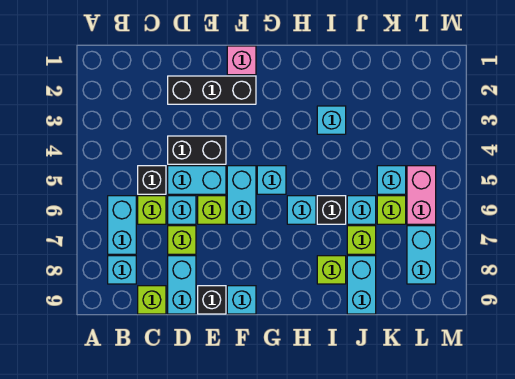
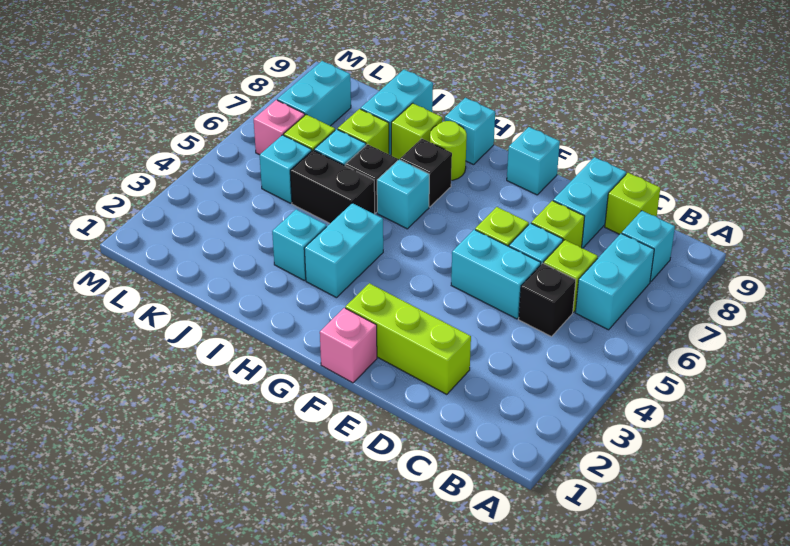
black 1x3 brick [168,76,256,104] -> lime 1x3 brick [345,283,471,394]
black 1x2 brick [168,136,226,164] -> black 1x2 brick moved to [290,150,375,223]
black 1x1 brick [198,286,226,314] -> black 1x1 brick moved to [400,138,452,207]
cyan 1x2 brick [227,166,256,224] -> cyan 1x2 brick moved to [304,203,383,298]
cyan 1x1 brick [257,166,286,194] -> cyan 1x1 brick moved to [445,98,495,165]
none -> lime 1x1 round brick [430,121,467,180]
pink 1x2 brick [407,166,436,224] -> pink 1x1 brick [254,100,305,155]

